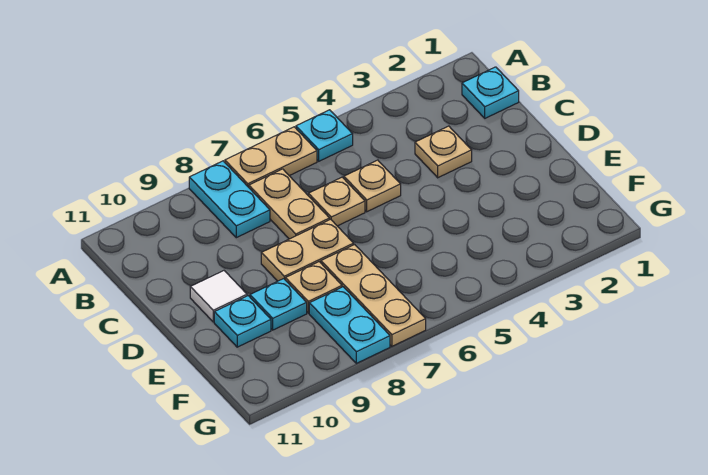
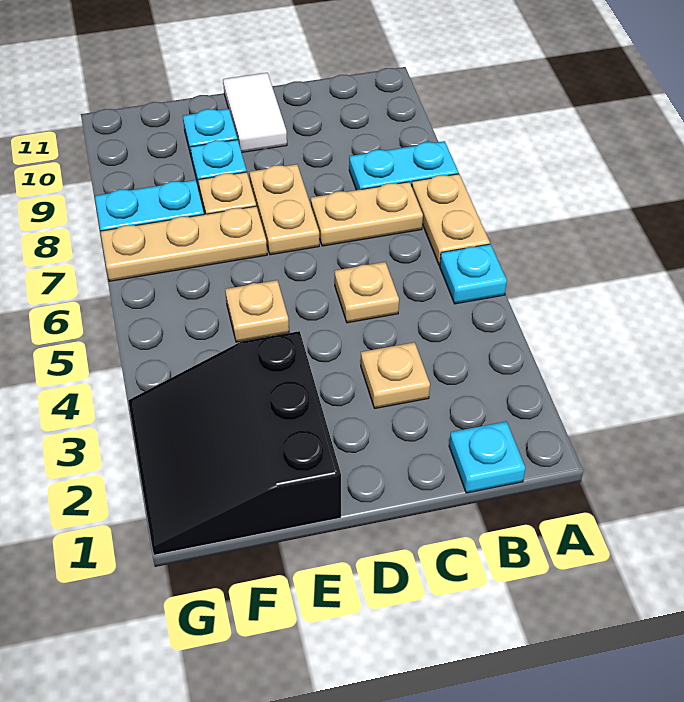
tan 1x1 plate [308,177,365,226] -> tan 1x1 plate moved to [225,280,289,342]
white 1x1 tile [190,271,247,322] -> white 1x2 tile [223,73,287,152]
none -> black 3x3 slope [128,331,341,555]

